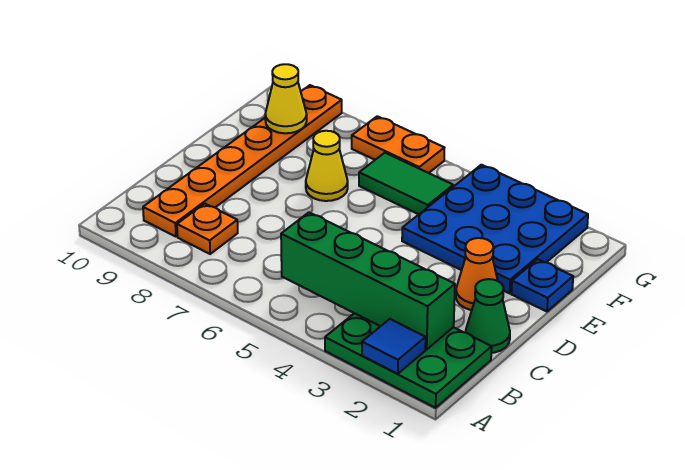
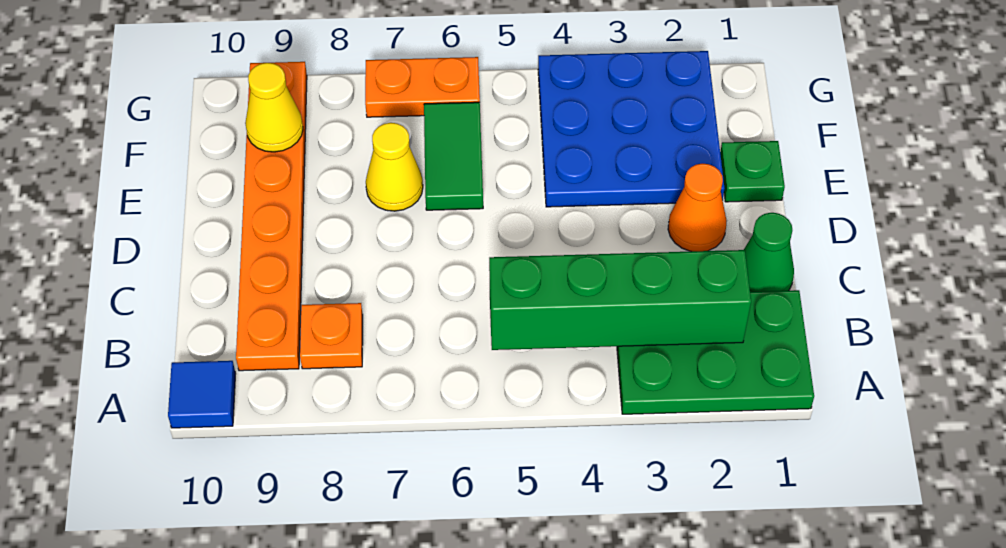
blue 1x1 tile [362,319,426,374] -> blue 1x1 tile moved to [168,361,236,428]
blue 1x1 plate [511,259,573,312] -> green 1x1 plate [720,141,785,202]
green 1x2 tile [359,153,453,214] -> green 1x2 tile turned to [424,102,483,210]

